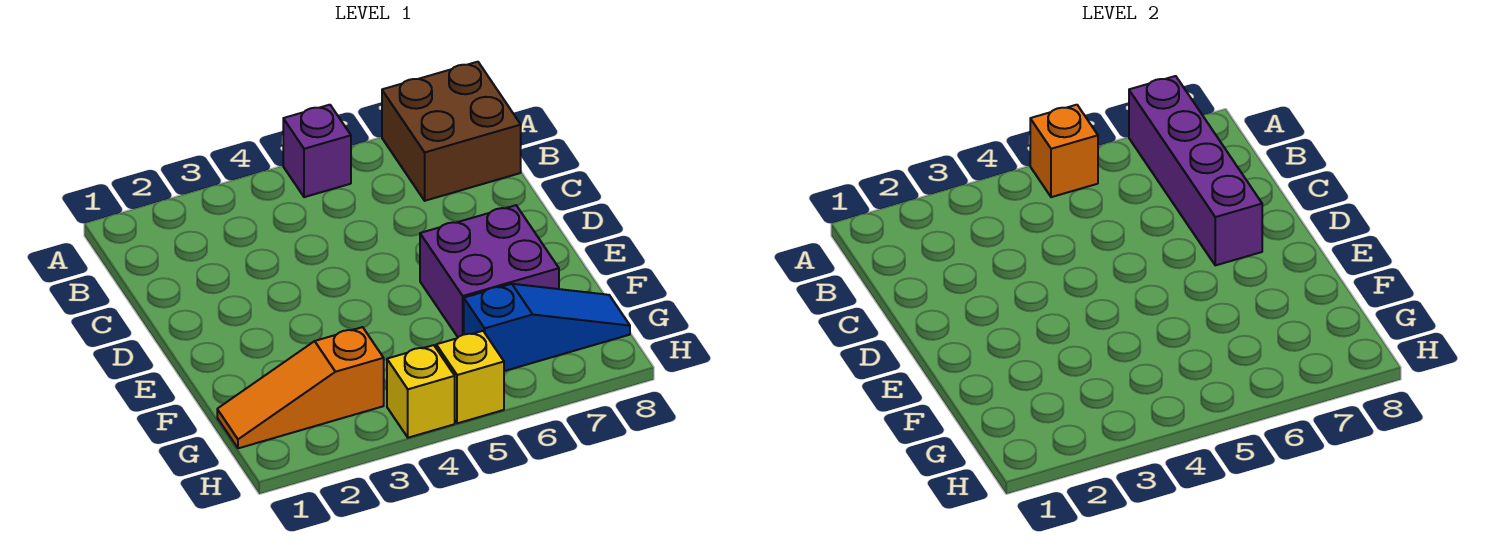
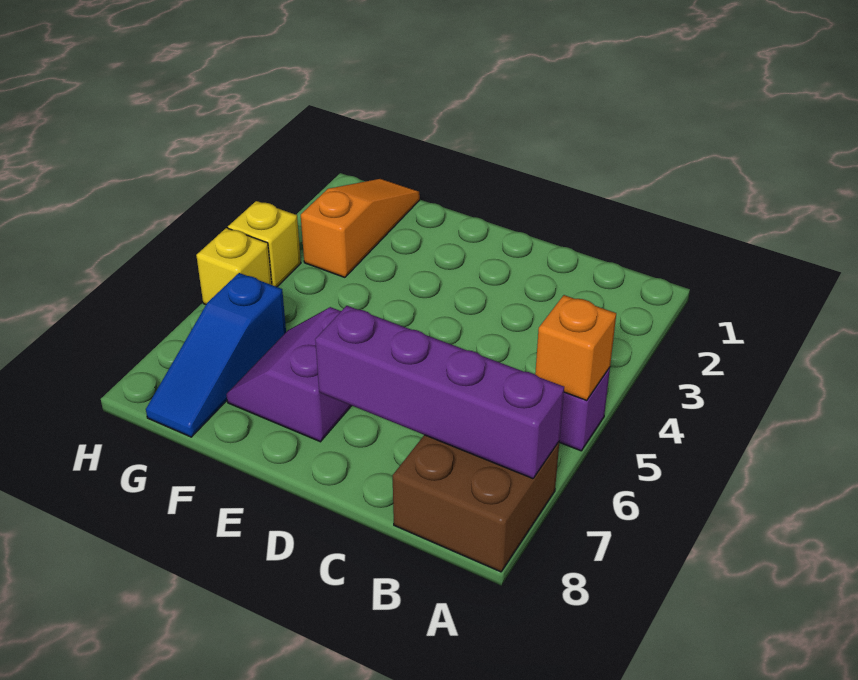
purple 2x2 brick [420,205,559,337] -> purple 2x2 slope [226,307,352,442]

